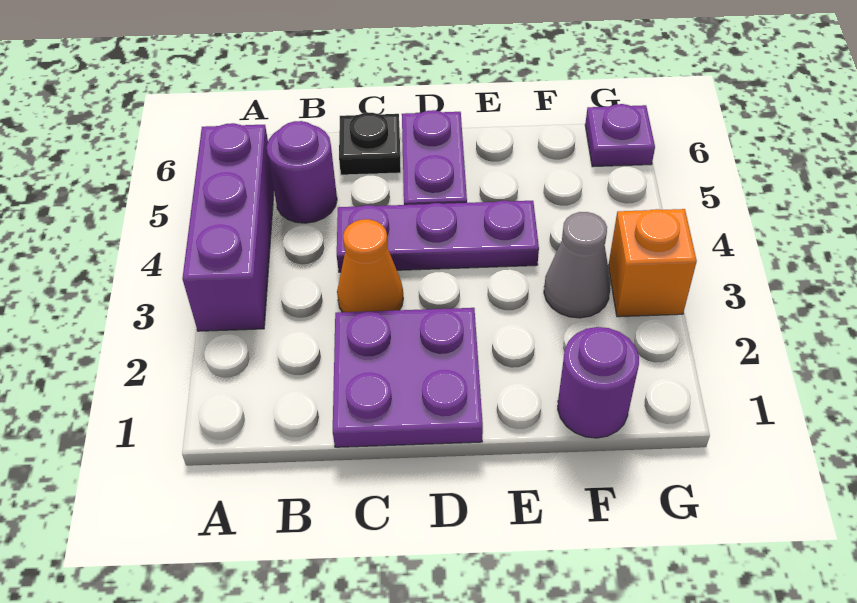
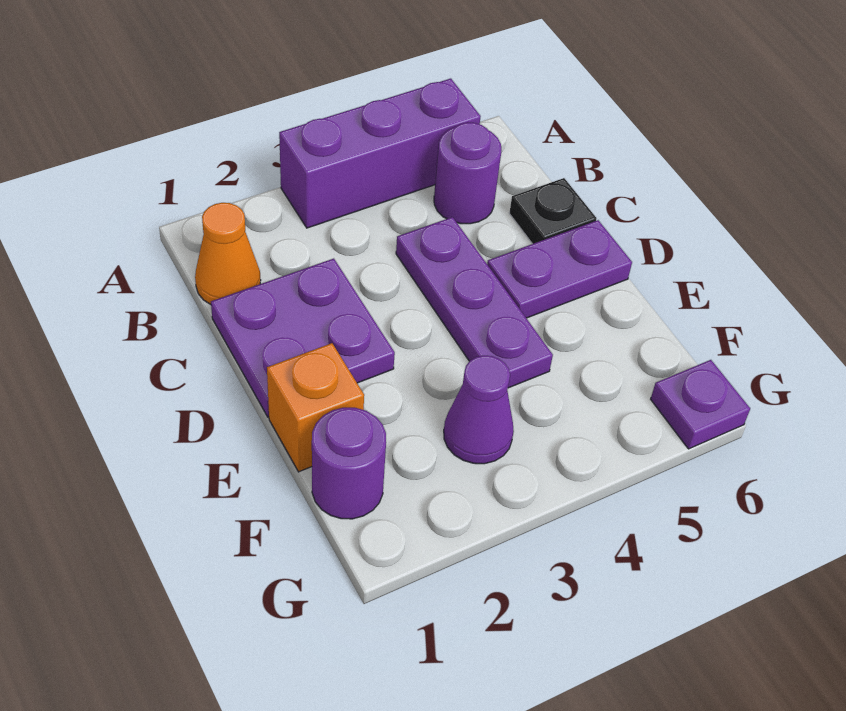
orange 1x1 cone [337,219,403,312] -> orange 1x1 cone moved to [195,203,261,304]
grey 1x1 cone [544,212,611,318] -> purple 1x1 cone [444,356,514,464]
orange 1x1 brick [608,209,697,317] -> orange 1x1 brick moved to [267,343,364,472]

